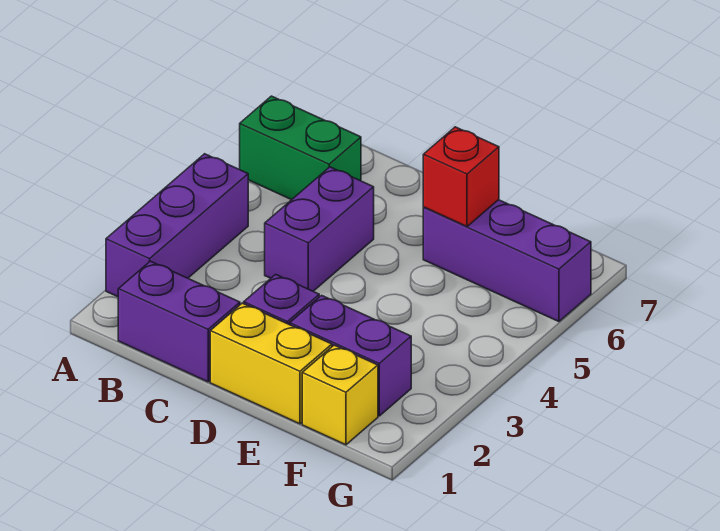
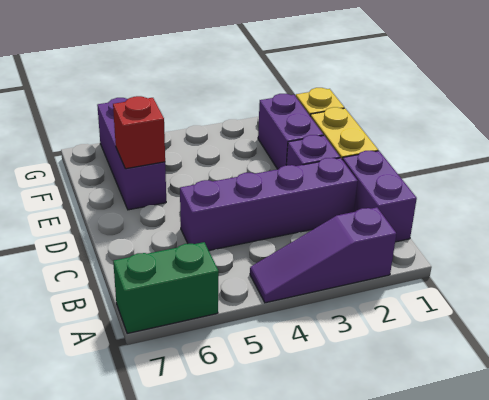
purple 1x3 brick [106,154,248,297] -> purple 1x3 slope [250,207,396,303]
green 1x2 brick [240,96,361,200] -> green 1x2 brick turned to [113,242,219,334]
purple 1x2 brick [265,167,374,291] -> purple 1x4 brick [180,158,357,250]

